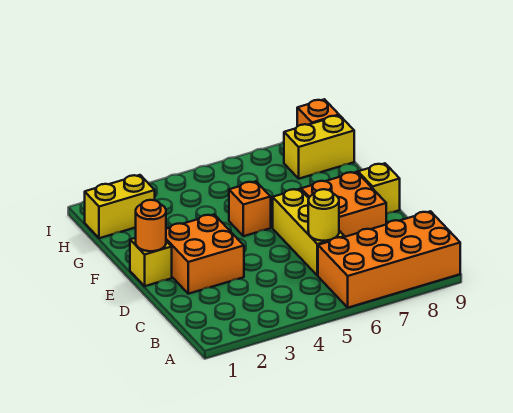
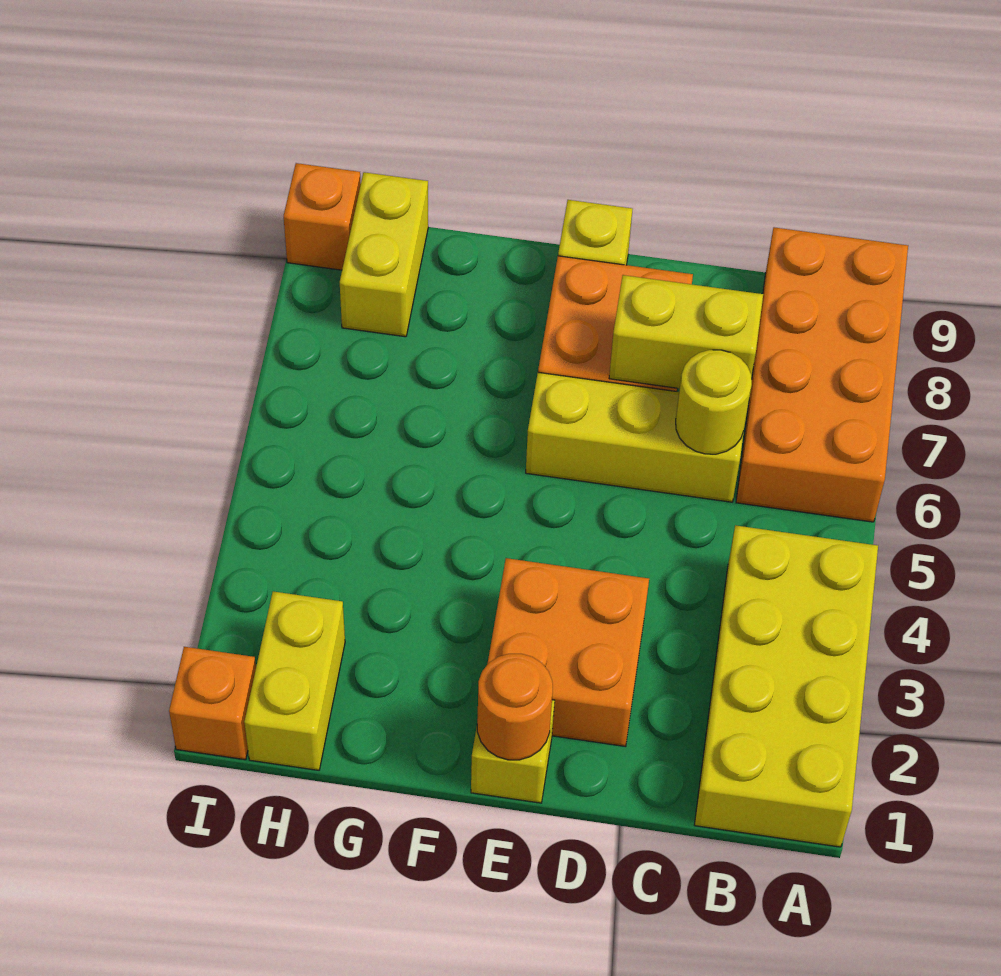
none -> yellow 2x4 brick [695,525,878,847]
none -> yellow 1x2 brick [609,275,763,389]
orange 1x1 brick [229,181,271,236] -> orange 1x1 brick moved to [169,647,256,760]

